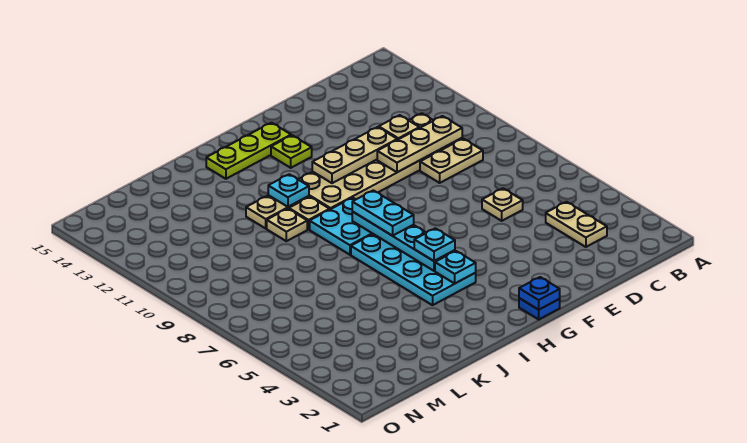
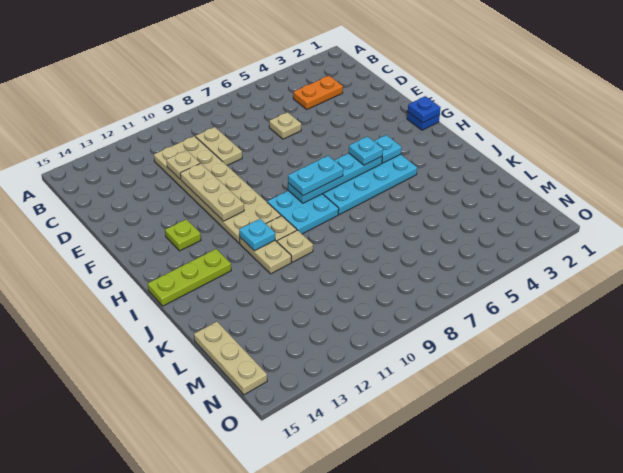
tan 1x2 plate [546,202,607,247] -> orange 1x2 plate [293,76,343,109]
tan 1x3 plate [377,116,462,172] -> tan 1x3 plate moved to [194,322,267,395]
lime 1x3 plate [206,123,291,179] -> lime 1x3 plate turned to [148,249,231,306]

